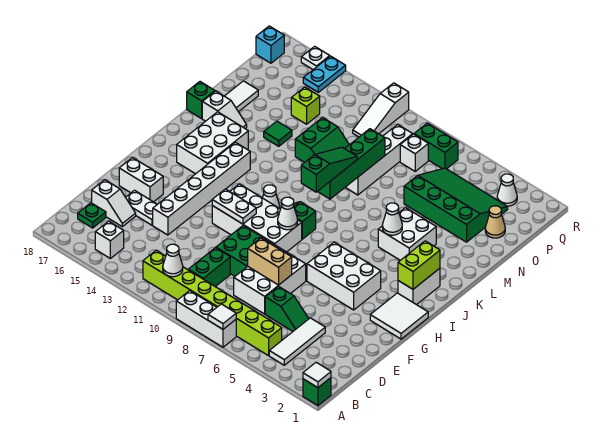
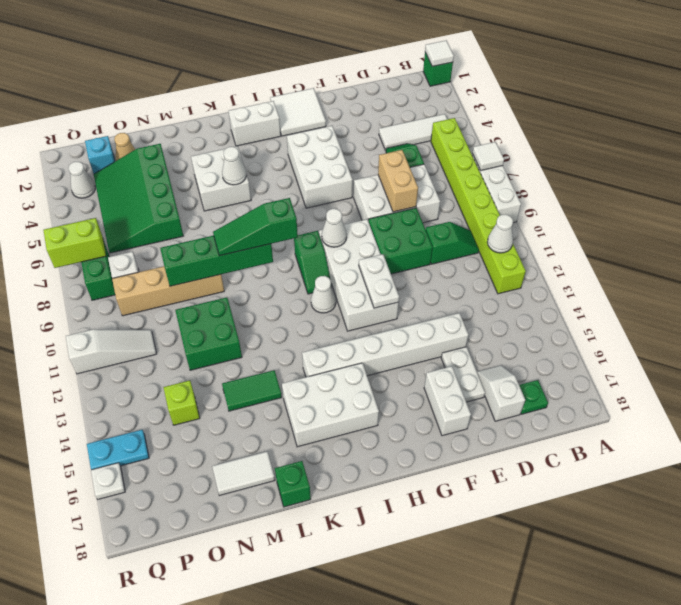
white 1x1 brick [95,221,124,258] -> none
green 1x2 brick [188,248,230,287] -> green 1x2 slope [426,222,479,264]
lime 1x2 brick [398,241,440,289] -> lime 1x2 brick moved to [43,218,106,268]
white 1x2 slope [202,91,247,129] -> none
white 1x4 brick [345,125,413,195] -> tan 1x4 brick [112,266,224,316]
green 2x2 slope [295,118,349,162] -> green 2x2 brick [175,297,242,370]
green 1x1 tile [264,121,292,146] -> green 1x2 tile [222,370,282,411]
cyan 1x1 brick [256,26,284,63] -> cyan 1x1 brick moved to [85,136,115,174]

